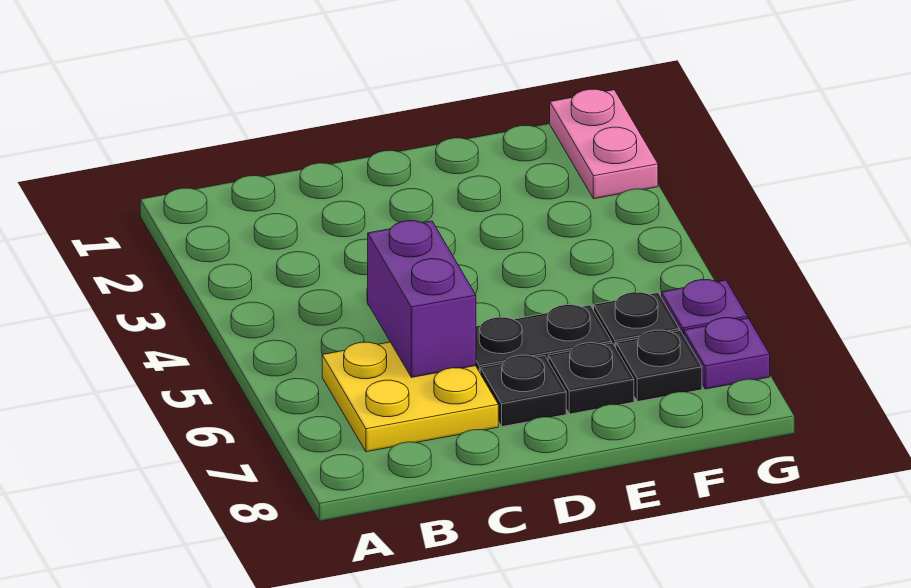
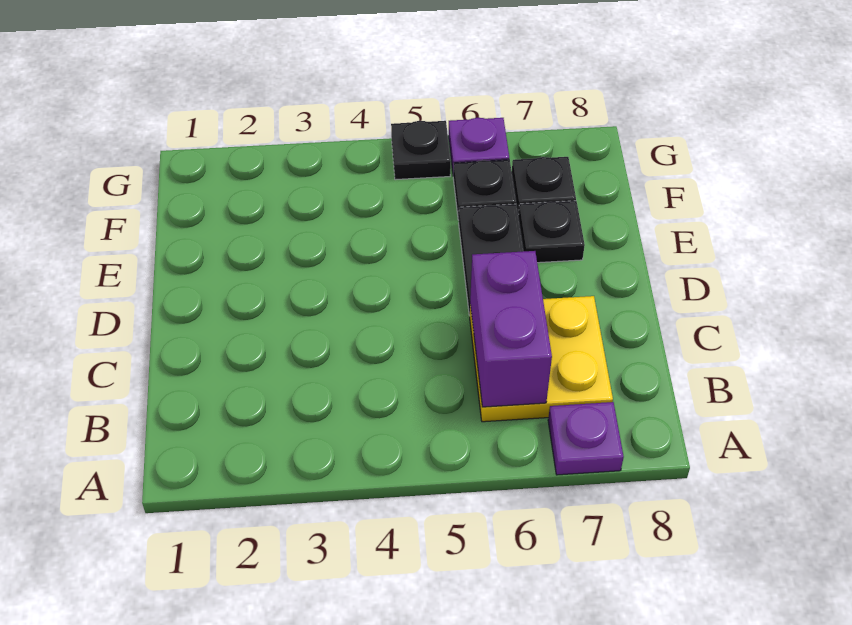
purple 1x2 brick [368,221,476,377] -> purple 1x2 brick turned to [470,251,552,407]
black 1x1 plate [480,355,566,427] -> black 1x1 plate moved to [391,121,451,180]
pink 1x2 plate [550,89,658,199] -> none
purple 1x1 plate [684,318,770,389] -> purple 1x1 plate moved to [548,402,624,475]

